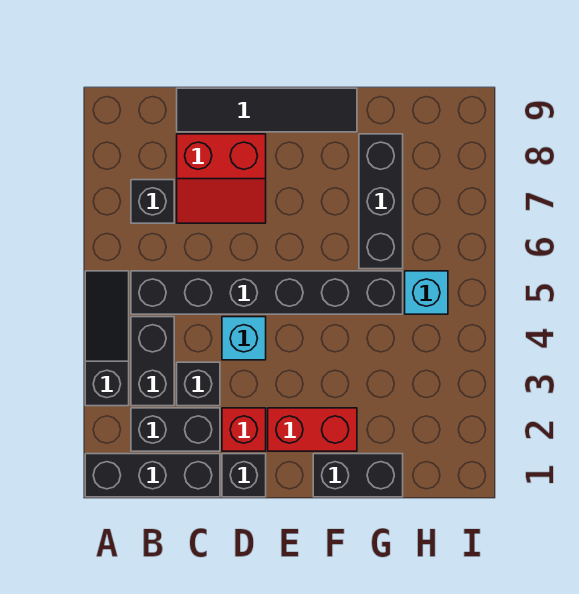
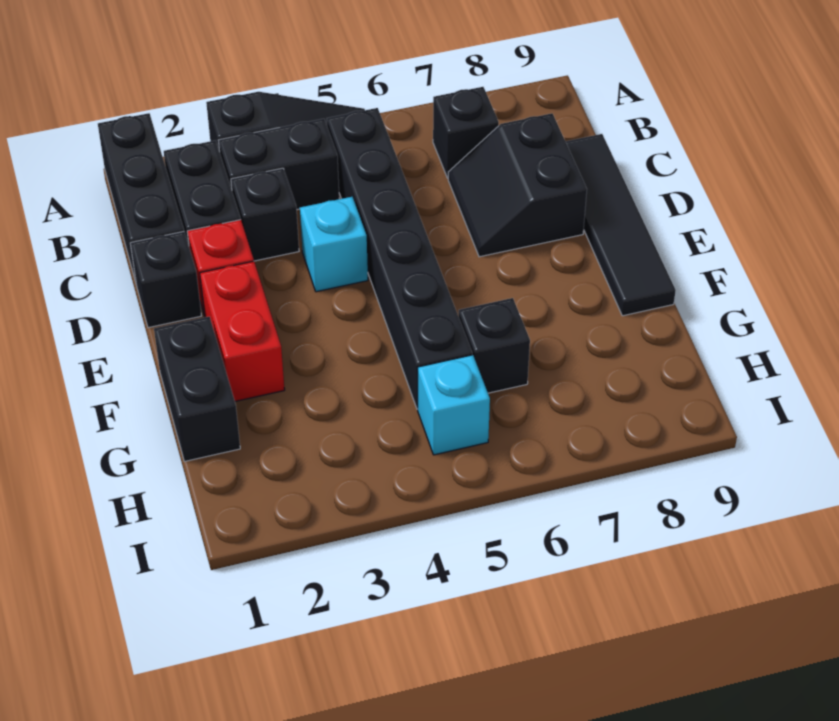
red 2x2 slope [177,134,266,223] -> black 2x2 slope [448,113,587,257]
black 1x3 brick [359,134,403,269] -> black 1x1 brick [459,298,530,393]

